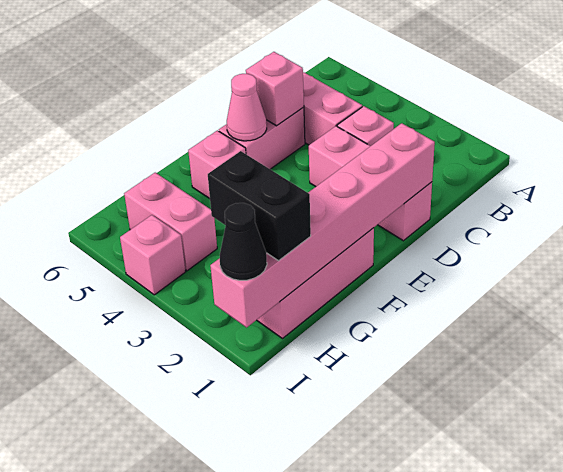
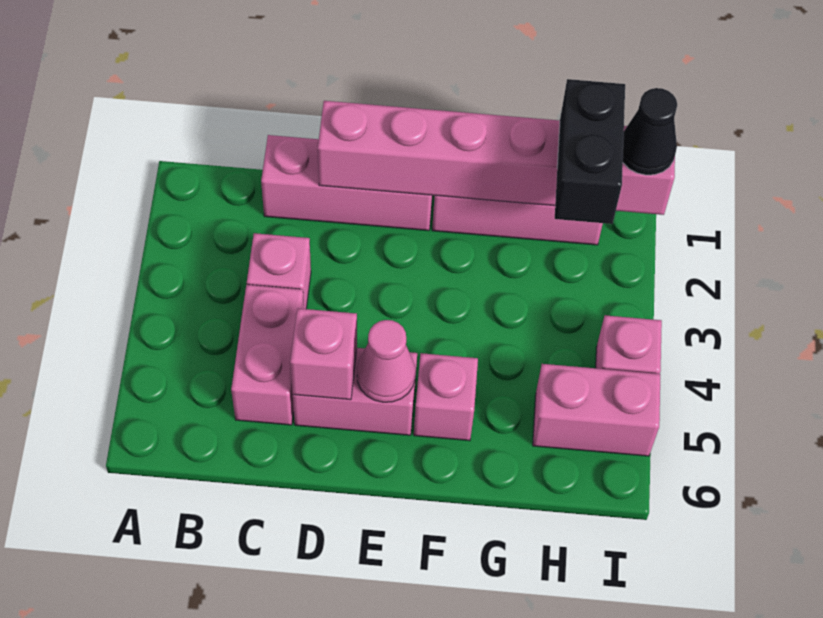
pink 1x3 brick [309,126,432,241] -> pink 1x3 brick turned to [261,135,433,231]
pink 1x2 brick [124,173,217,271] -> pink 1x2 brick turned to [533,364,660,456]

